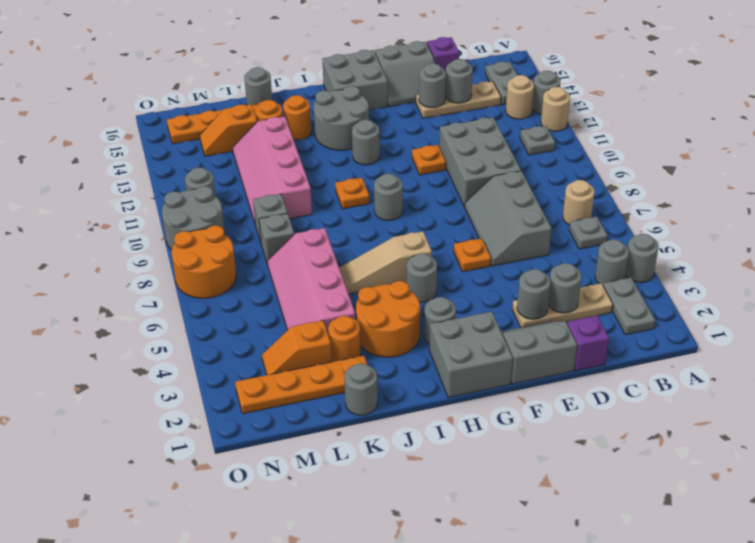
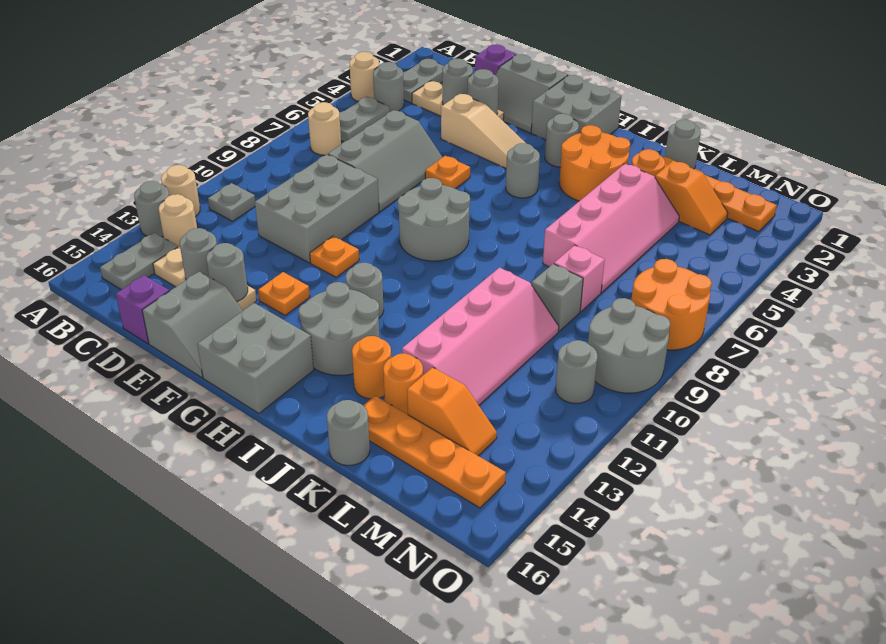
grey 1x1 round brick [626,234,659,282] -> tan 1x1 round brick [349,52,379,102]
grey 1x1 plate [569,217,608,249] -> grey 1x2 plate [339,97,390,142]
grey 2x2 slope [375,41,434,107] -> grey 2x2 slope turned to [142,271,242,378]
tan 1x3 slope [339,231,432,294] -> tan 1x3 slope moved to [441,94,525,168]
grey 1x1 round brick [374,174,403,220] -> grey 2x2 round brick [398,178,470,261]
orange 1x1 plate [335,178,370,209] -> orange 1x1 plate moved to [258,272,310,315]
grey 1x1 brick [259,213,294,262] -> pink 1x1 brick [554,245,605,311]

